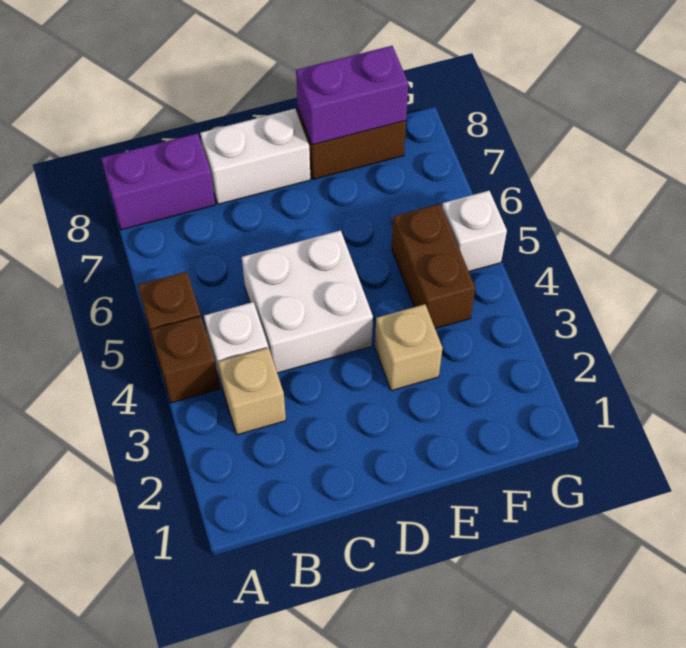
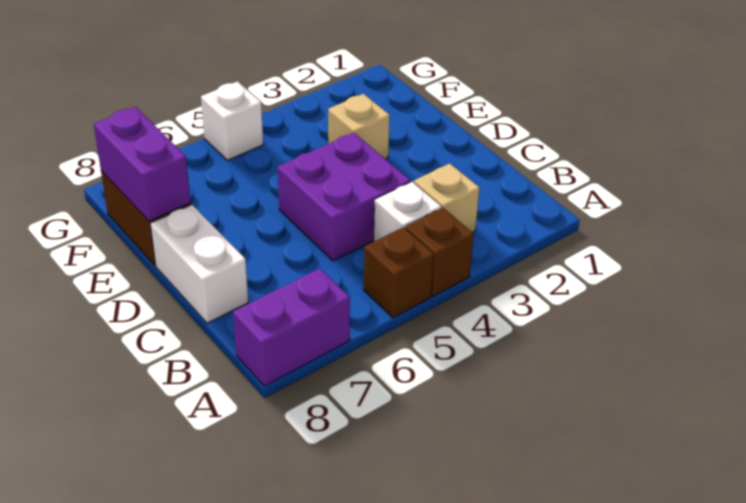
purple 1x2 brick [101,133,215,230] -> purple 1x2 brick turned to [233,269,350,386]
white 2x2 brick [242,230,373,373] -> purple 2x2 brick [278,133,410,261]
brown 1x2 brick [392,204,475,329] -> none

